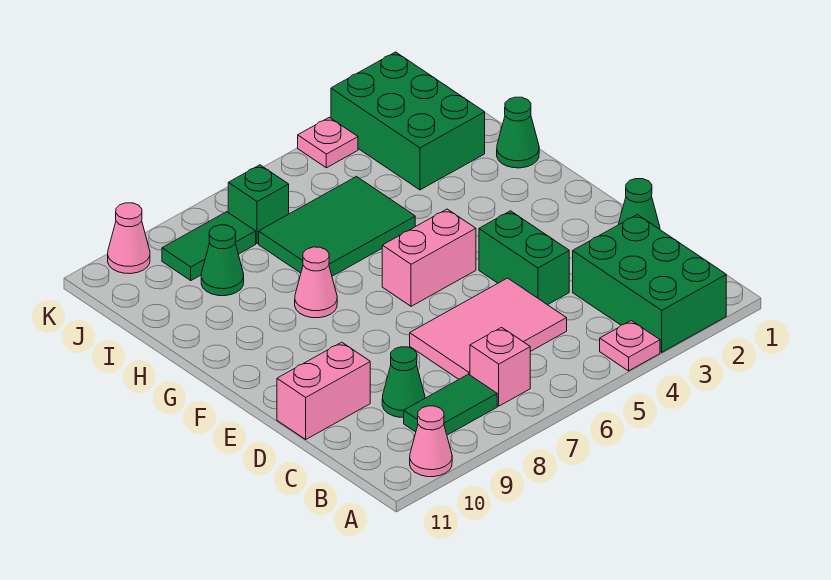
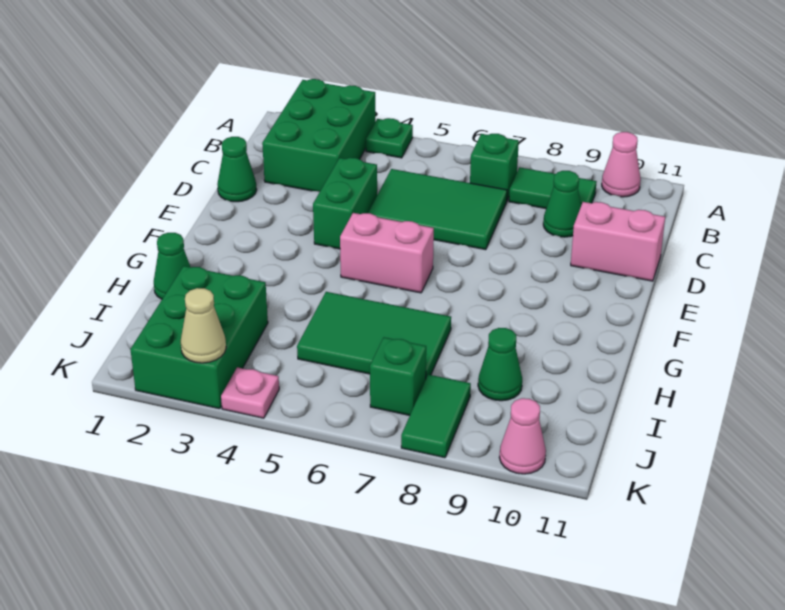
pink 1x1 plate [600,321,660,371] -> green 1x1 plate [366,118,413,158]
pink 1x1 brick [470,327,530,406] -> green 1x1 brick [470,134,519,200]
pink 2x3 tile [410,278,567,379] -> green 2x3 tile [368,169,507,250]
pink 1x1 cone [295,247,337,318] -> none
green 1x2 tile [162,212,256,280] -> green 1x2 tile turned to [401,374,471,458]
none -> tan 1x1 cone [181,288,226,363]

